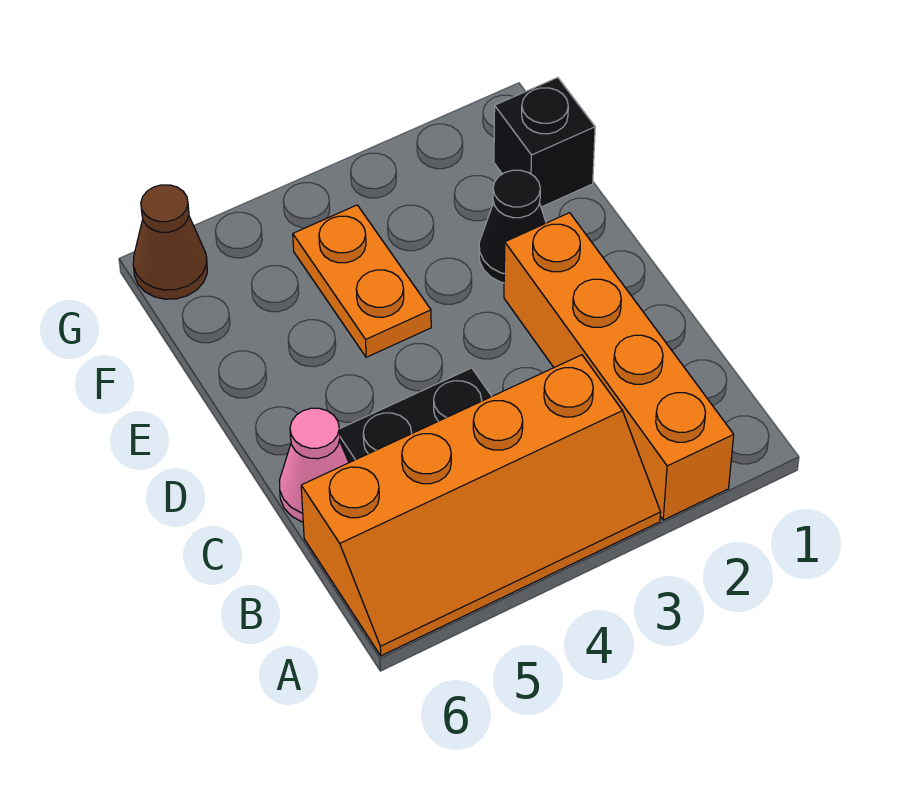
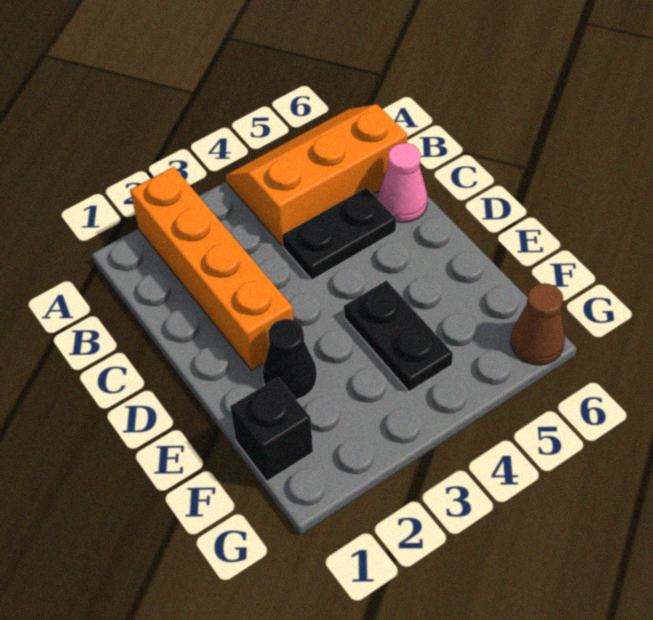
orange 2x4 slope [301,355,661,656] -> orange 2x3 slope [226,104,407,245]
orange 1x2 plate [293,205,431,357] -> black 1x2 plate [344,281,453,392]

